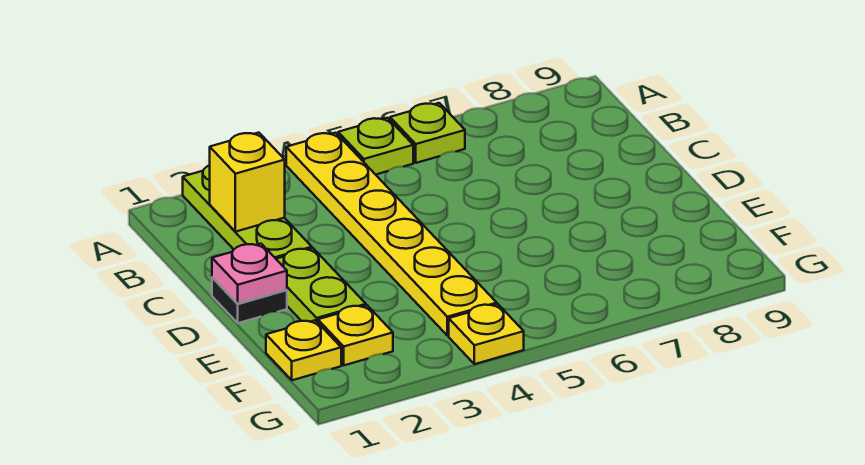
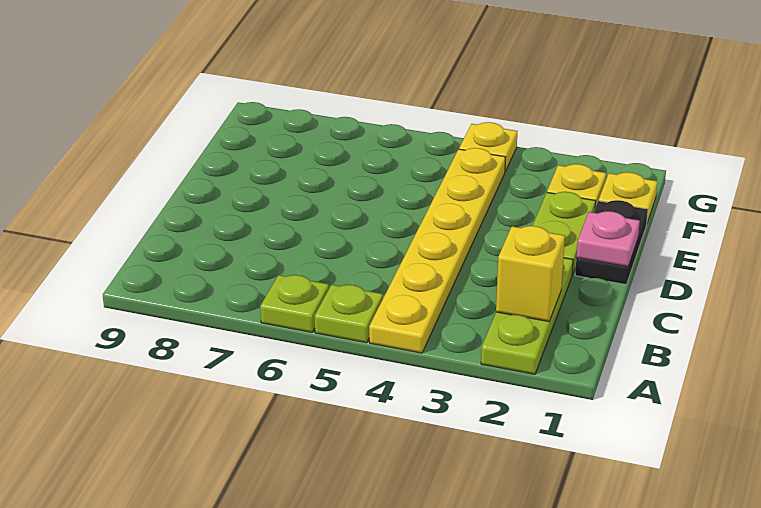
black 1x1 plate [212,277,287,323] -> black 1x2 plate [575,200,648,284]

